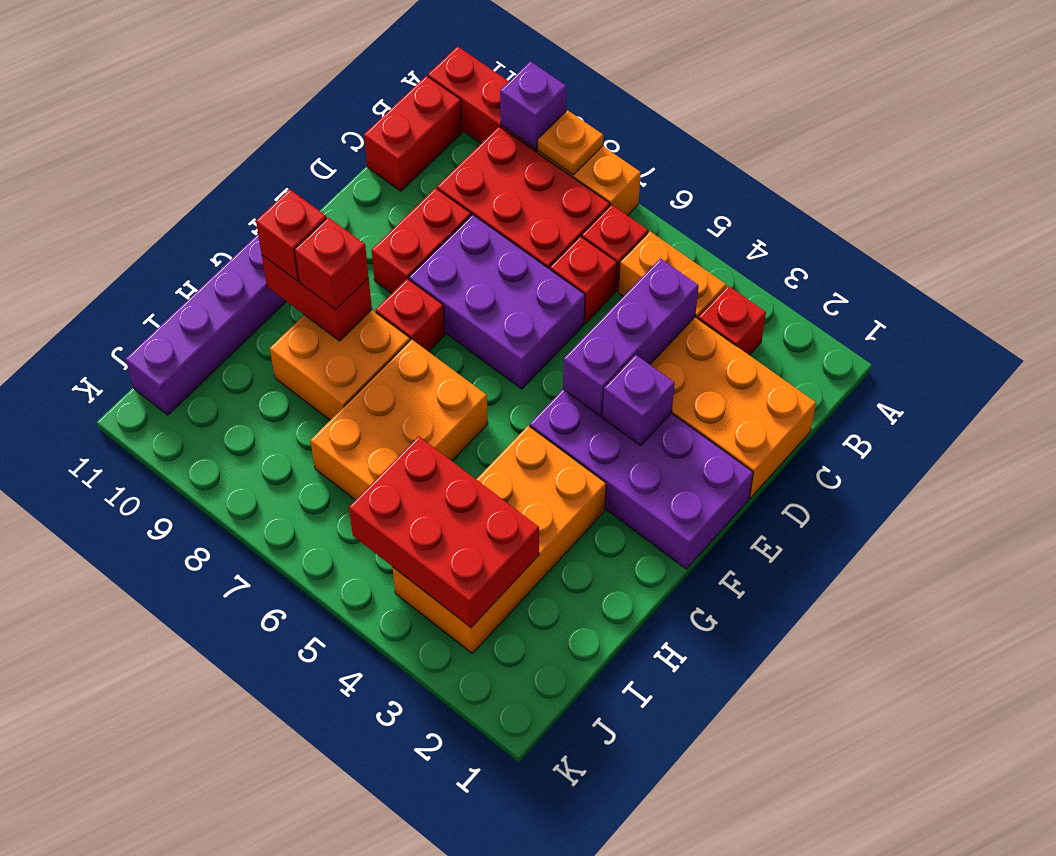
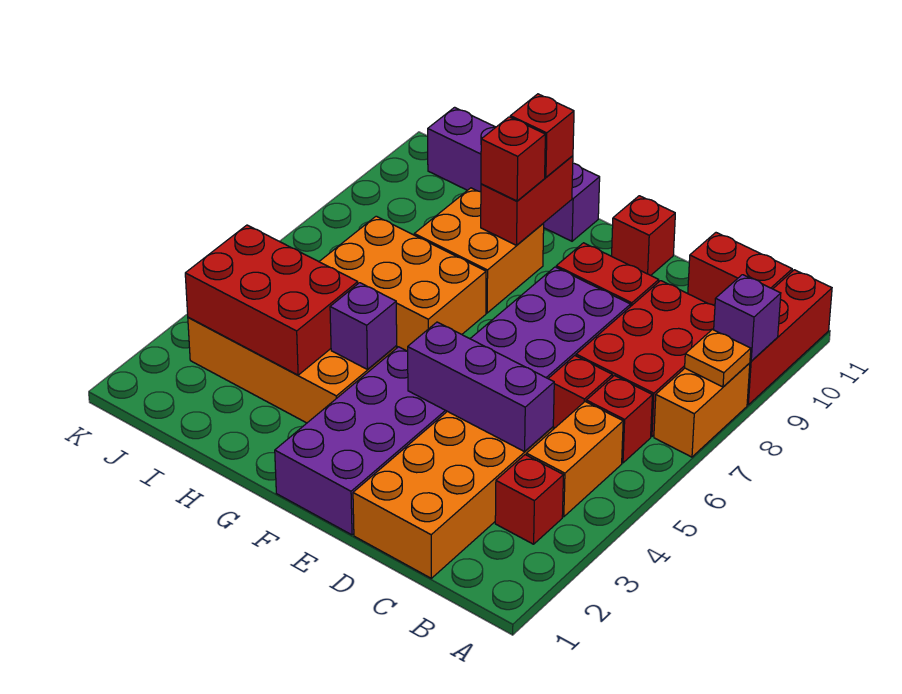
purple 1x1 brick [603,355,675,446] -> purple 1x1 brick moved to [330,283,397,369]
red 1x1 brick [376,279,445,352] -> red 1x1 brick moved to [612,196,675,275]
red 2x3 brick [349,436,539,627] -> red 2x3 brick turned to [185,225,358,375]

